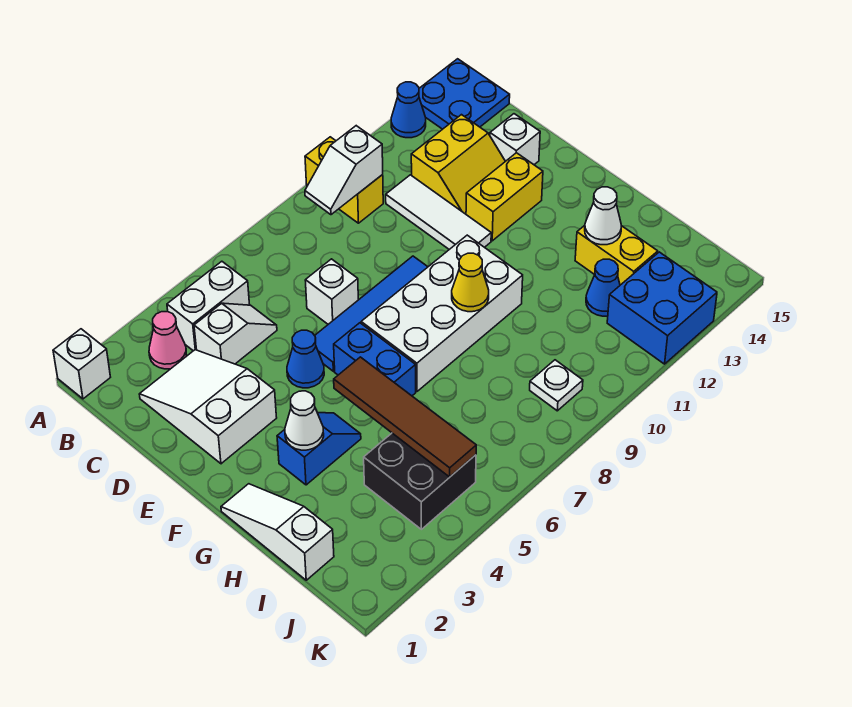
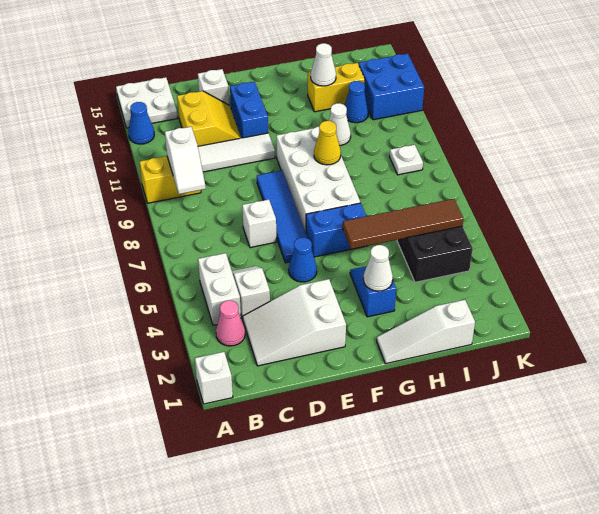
blue 2x2 plate [419,59,510,129] -> white 2x2 plate [116,77,178,128]
yellow 1x2 brick [466,153,543,241] -> blue 1x2 brick [230,82,268,138]
none -> white 1x1 cone [329,103,351,146]

